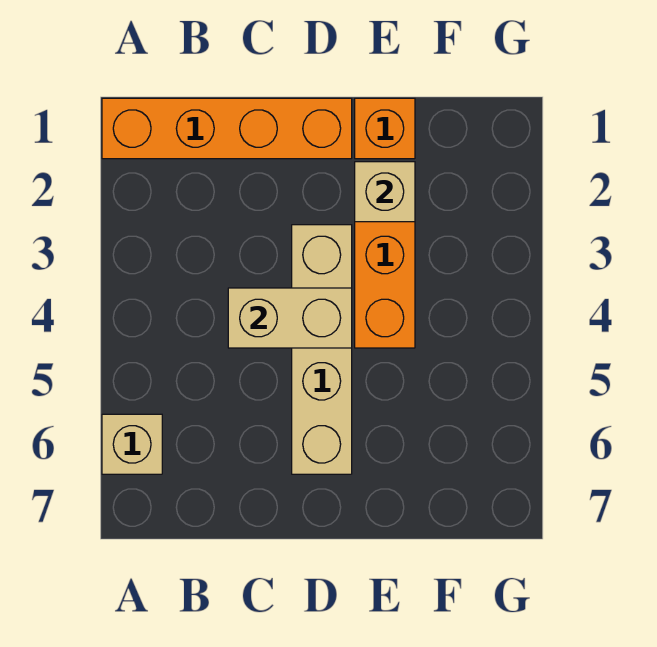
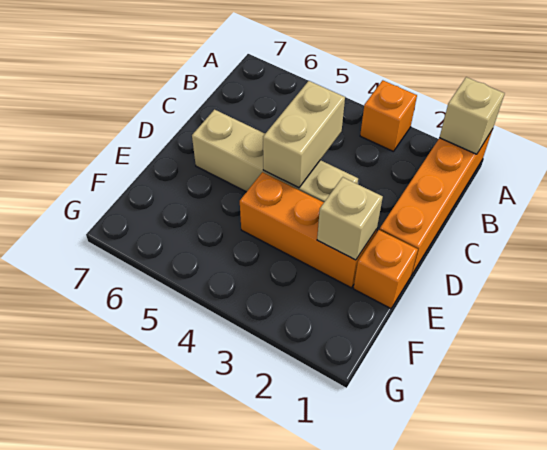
none -> orange 1x1 brick [360,80,417,152]
tan 1x1 brick [102,414,162,474] -> tan 1x1 brick moved to [439,77,505,154]

